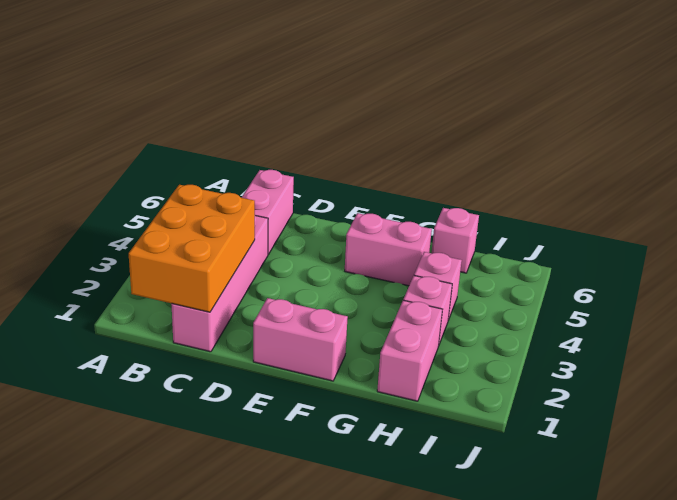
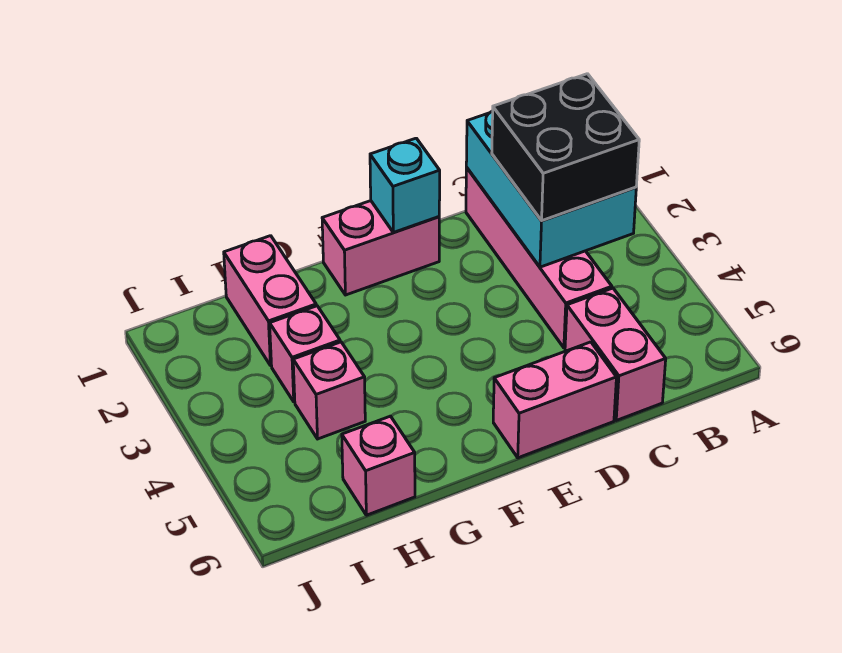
orange 2x3 brick [129,185,255,312] -> cyan 2x3 brick [466,111,636,267]
none -> black 2x2 brick [492,74,639,221]
none -> cyan 1x1 brick [370,138,440,232]
pink 1x2 brick [345,213,432,286] -> pink 1x2 brick moved to [493,342,616,458]

